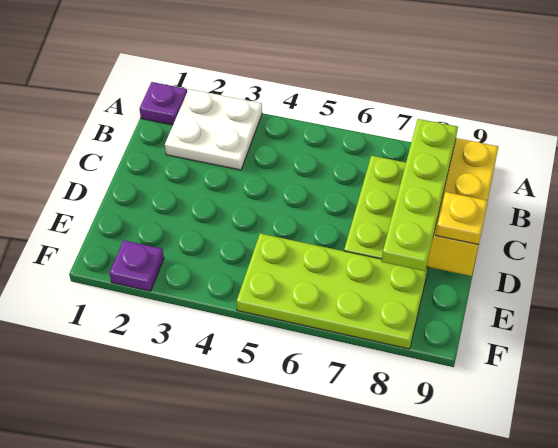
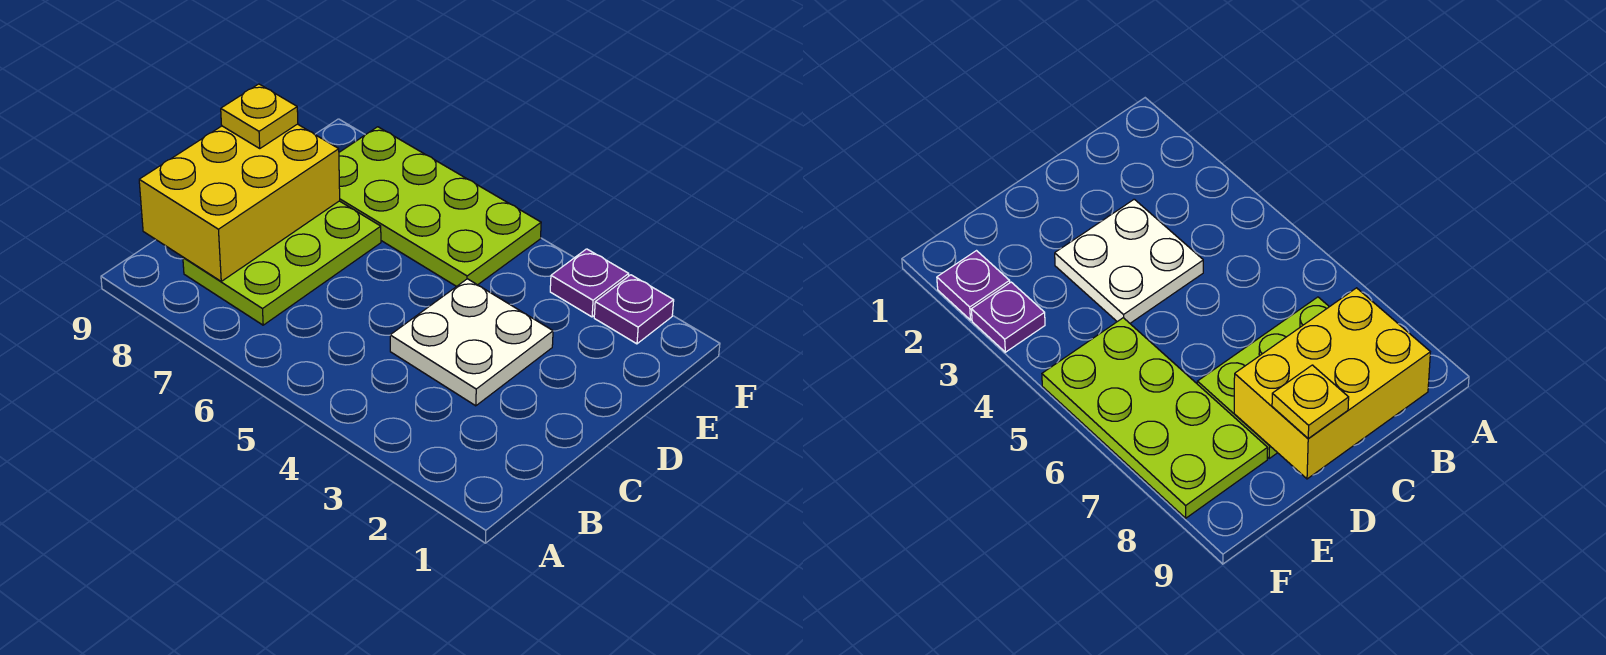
purple 1x1 plate [140,82,187,125] -> purple 1x1 plate moved to [550,249,629,317]
white 2x2 plate [165,89,262,170] -> white 2x2 plate moved to [390,279,553,406]
lime 1x4 plate [382,119,458,271] -> none

